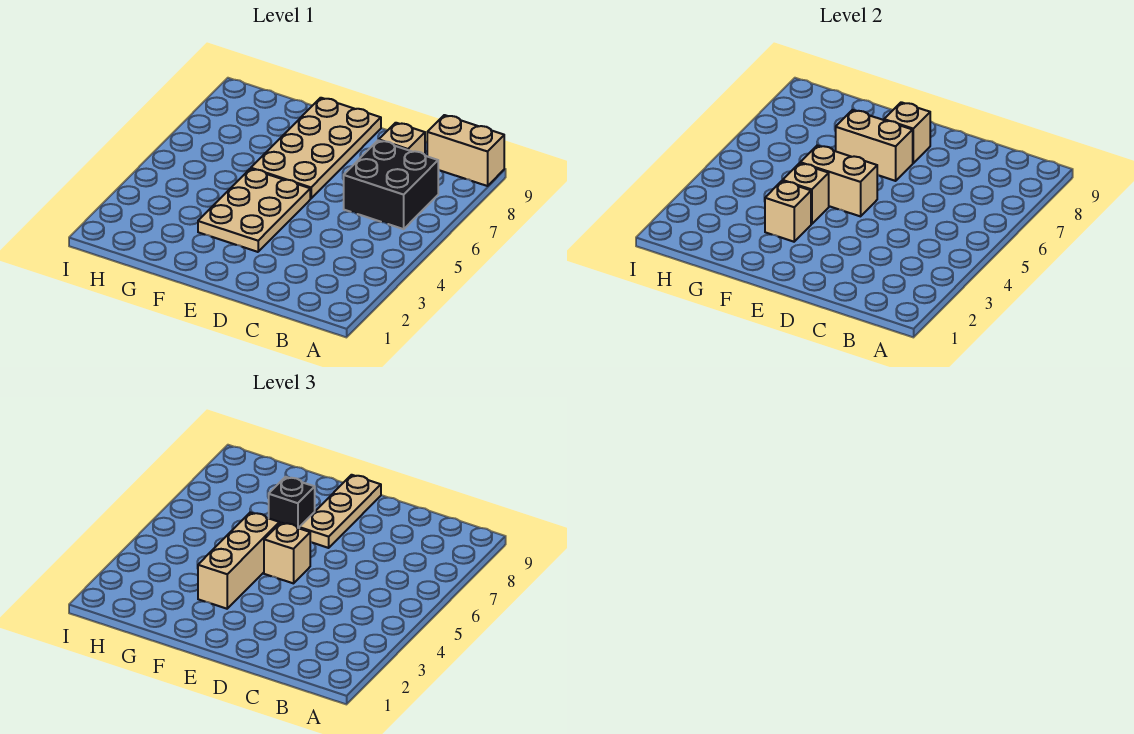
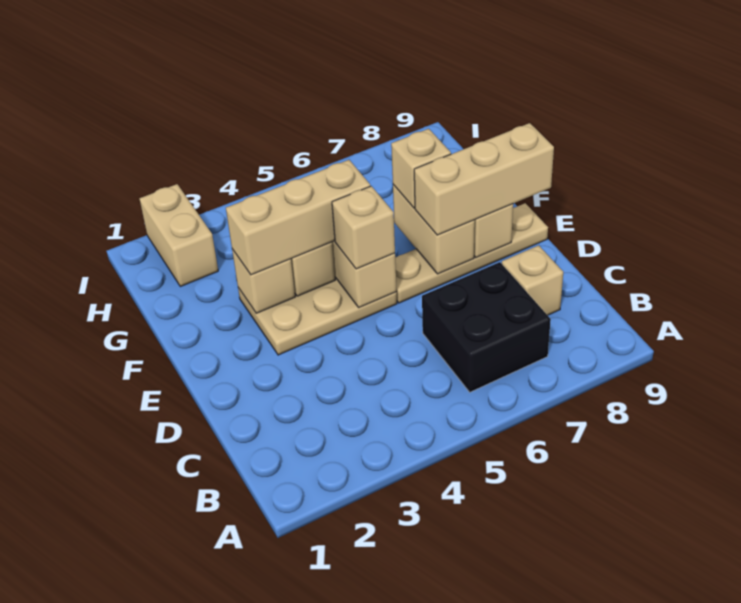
tan 1x2 brick [427,115,504,186] -> tan 1x2 brick moved to [139,184,218,287]
tan 2x4 plate [251,98,381,199] -> tan 1x4 plate [395,203,548,303]
tan 1x3 plate [299,475,381,548] -> tan 1x3 brick [414,123,554,235]
black 1x1 brick [269,477,315,528] -> tan 1x1 brick [391,129,451,208]

